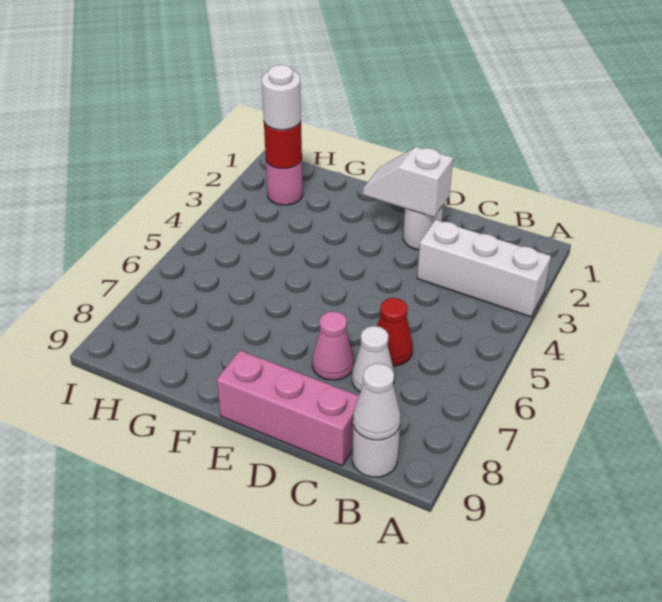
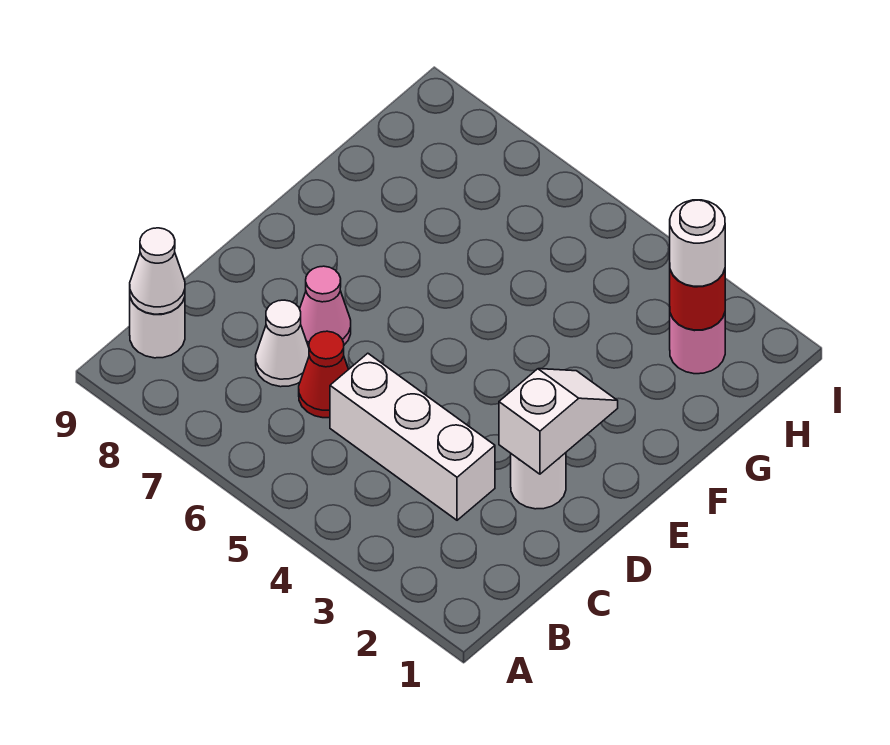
white 1x3 brick [417,220,551,317] -> white 1x3 brick turned to [330,353,495,520]
pink 1x3 brick [217,350,359,466] -> none

